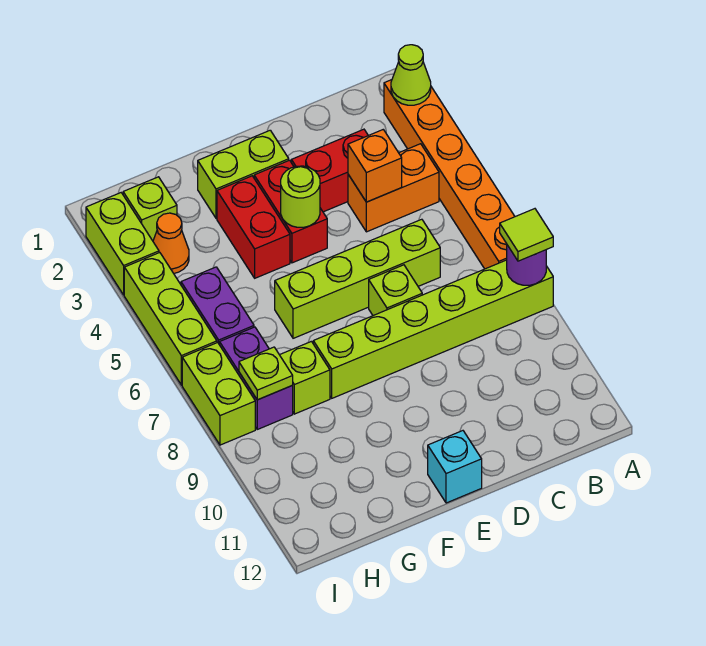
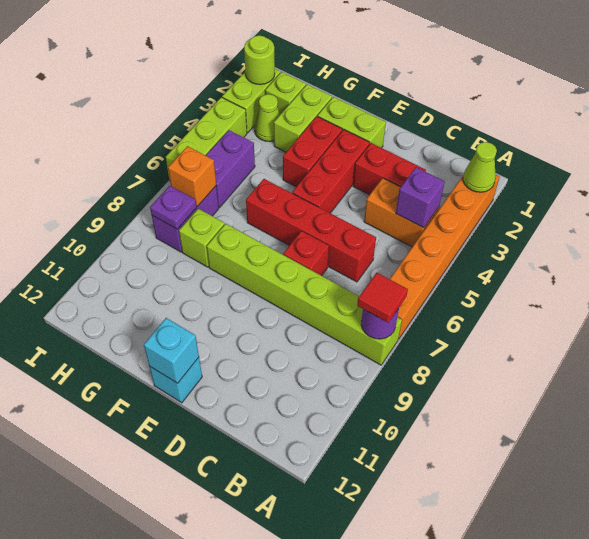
lime 1x1 tile [500,209,553,261] -> red 1x1 tile [357,273,408,323]
none -> purple 1x1 brick [396,167,445,228]
orange 1x1 brick [348,130,402,202] -> orange 1x1 brick moved to [168,146,216,206]
lime 1x4 brick [275,219,440,338] -> red 1x4 brick [246,179,376,282]
lime 1x1 brick [369,265,422,316] -> red 1x1 brick [283,231,329,276]
red 1x2 brick [254,160,327,263] -> red 1x3 brick [292,130,370,213]
lime 1x1 round brick [281,166,320,227] -> lime 1x1 round brick moved to [244,35,275,85]
none -> cyan 1x1 brick [144,318,199,383]
orange 1x1 cone [153,213,189,273] -> lime 1x1 cone [255,94,280,142]
lime 1x1 plate [239,347,293,400] -> purple 1x1 plate [150,186,197,229]
lime 1x2 brick [182,342,255,445] -> lime 1x2 brick moved to [274,84,332,152]

